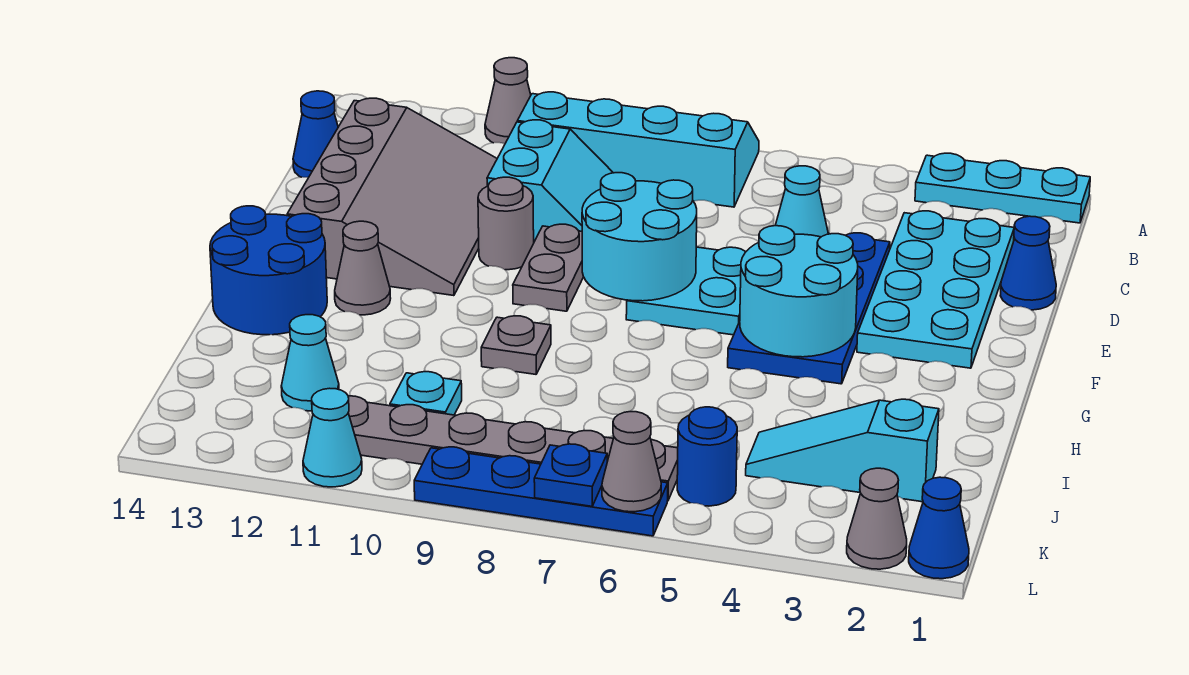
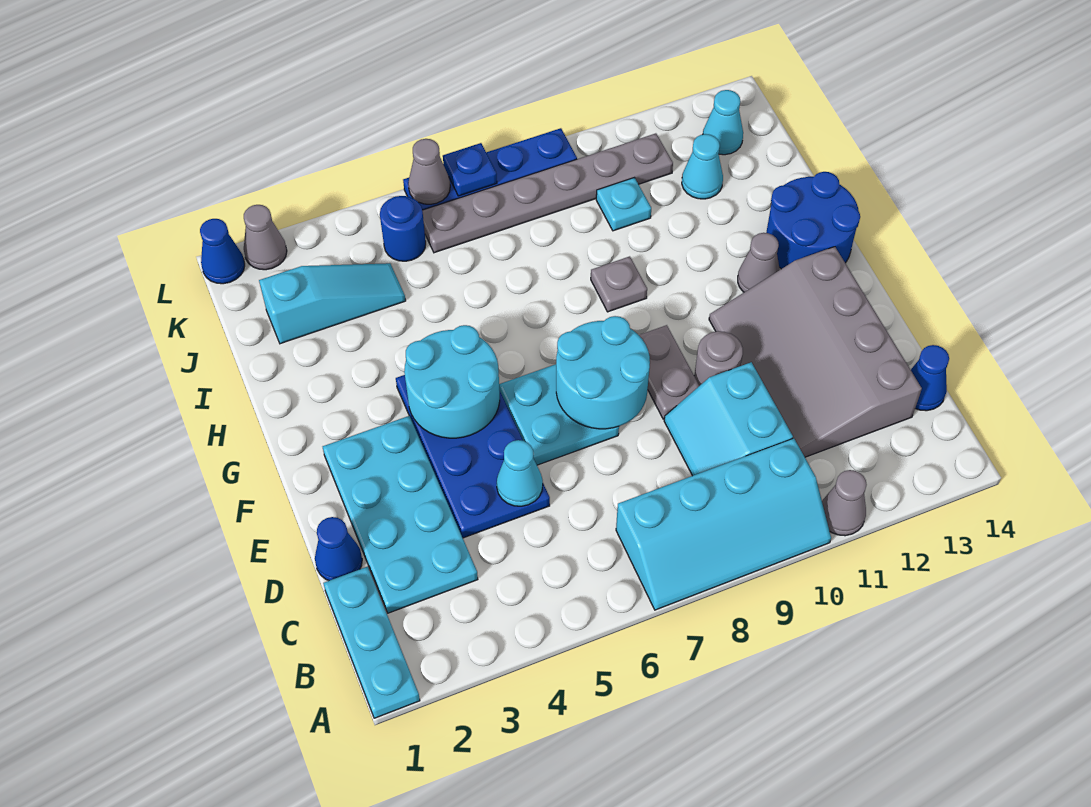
cyan 1x3 plate [915,153,1090,223] -> cyan 1x3 plate turned to [323,567,420,718]
cyan 1x1 cone [303,388,362,487] -> cyan 1x1 cone moved to [703,90,743,155]

